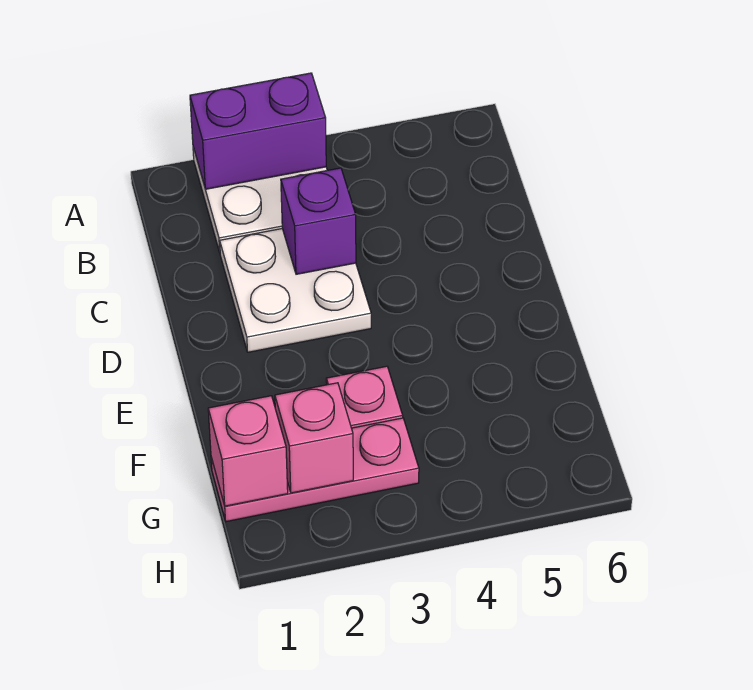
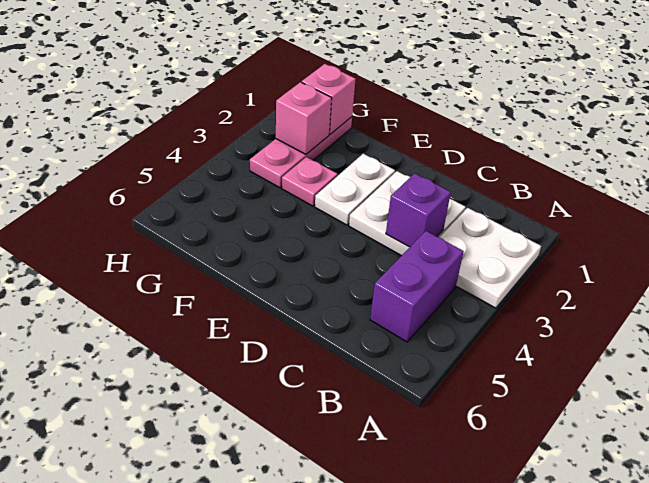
purple 1x2 brick [190,73,326,189] -> purple 1x2 brick moved to [370,231,464,342]
none -> white 1x2 plate [315,154,395,225]

